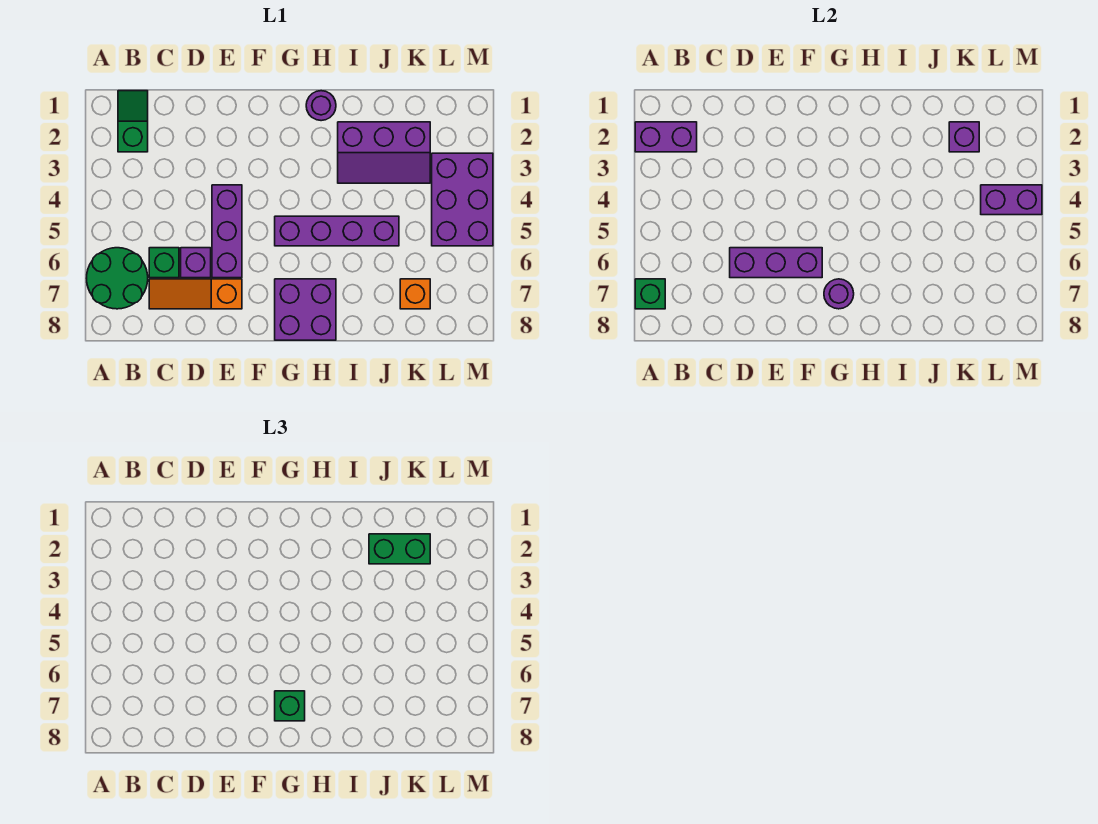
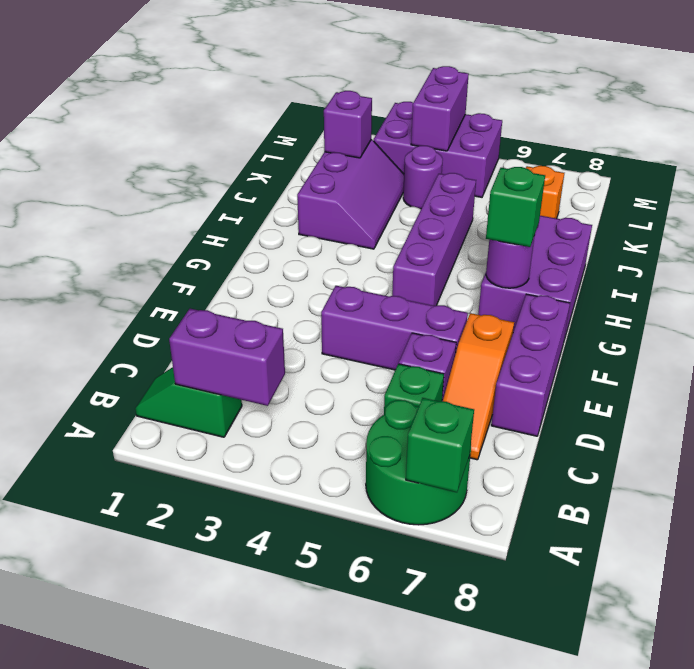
purple 1x2 brick [635,122,697,152] -> purple 1x2 brick turned to [169,309,285,406]
purple 1x3 brick [730,248,822,278] -> purple 1x3 brick moved to [491,294,570,436]
purple 2x2 brick [275,279,336,340] -> purple 2x3 brick [478,216,592,340]
purple 1x1 round brick [306,91,336,121] -> purple 1x1 round brick moved to [403,146,443,209]
green 1x2 brick [369,534,430,564] -> none

